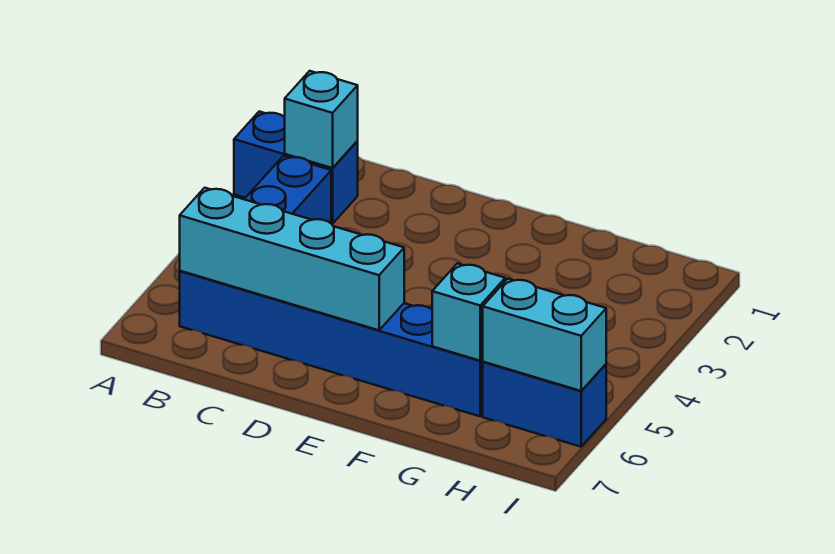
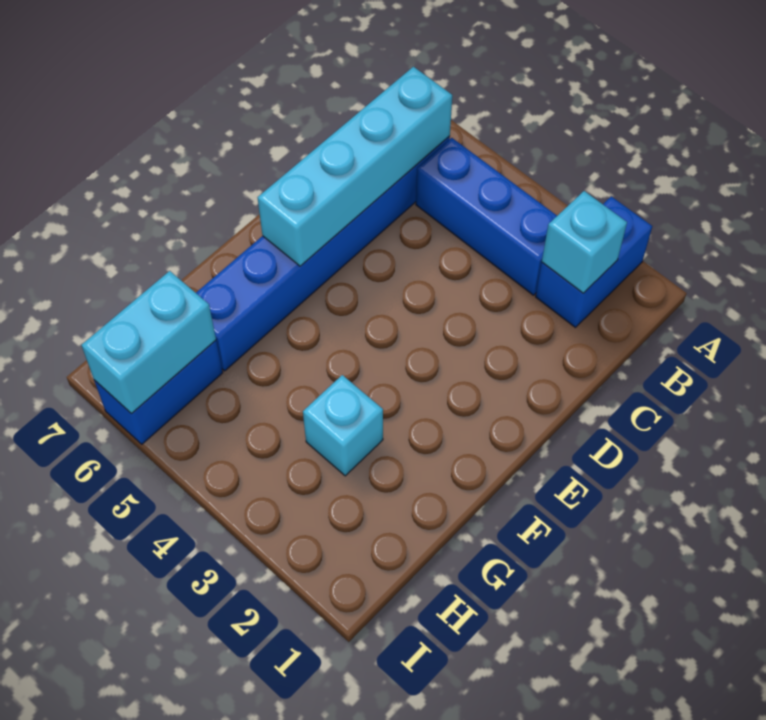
cyan 1x1 brick [432,263,505,361] -> cyan 1x1 brick moved to [303,375,383,476]

